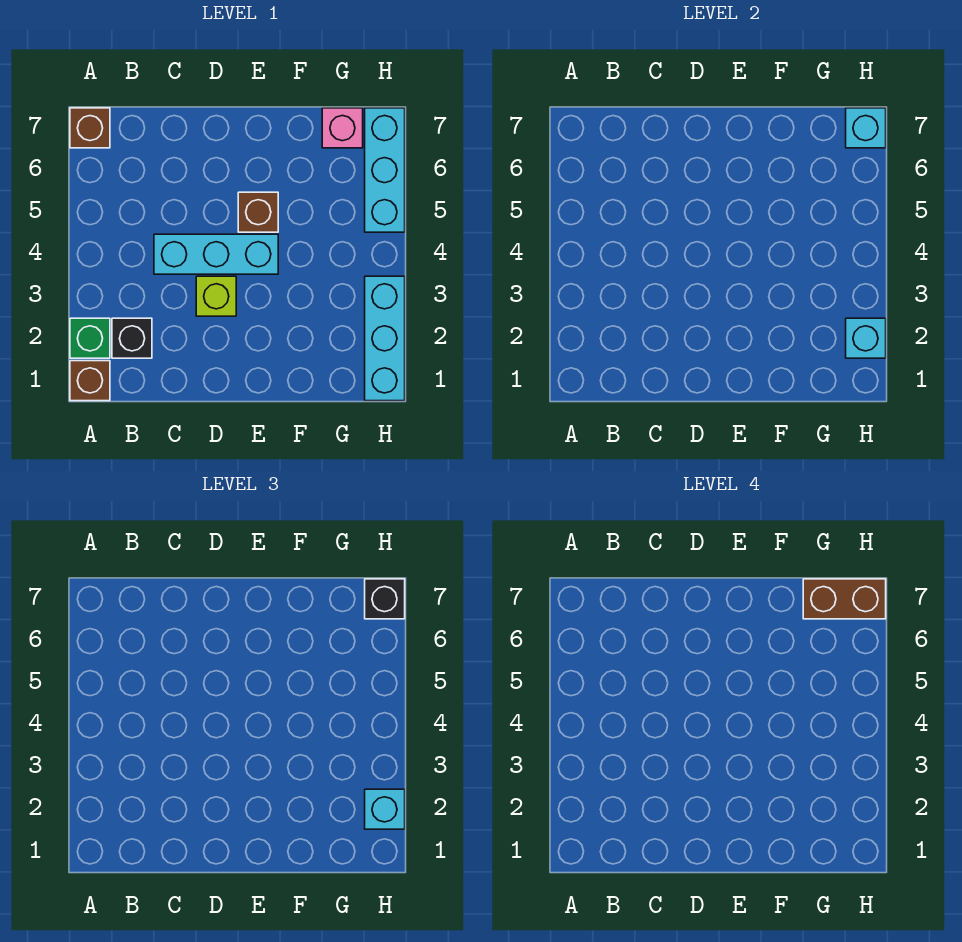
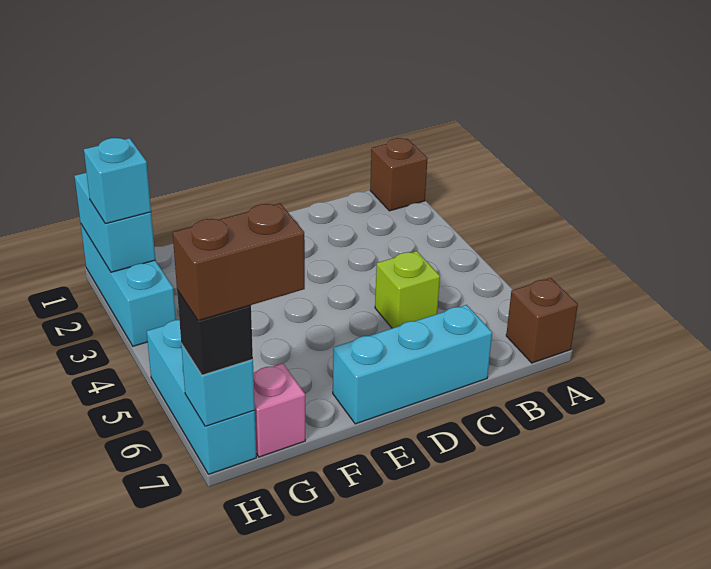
green 1x1 brick [70,318,110,358] -> none
black 1x1 brick [112,318,152,358] -> none
cyan 1x3 brick [154,234,278,274] -> cyan 1x3 brick moved to [333,305,492,424]
lime 1x1 brick [196,276,236,316] -> lime 1x1 brick moved to [375,251,440,328]
brown 1x1 brick [238,192,278,232] -> none
cyan 1x1 brick [846,318,886,358] -> cyan 1x2 brick [75,173,155,272]

